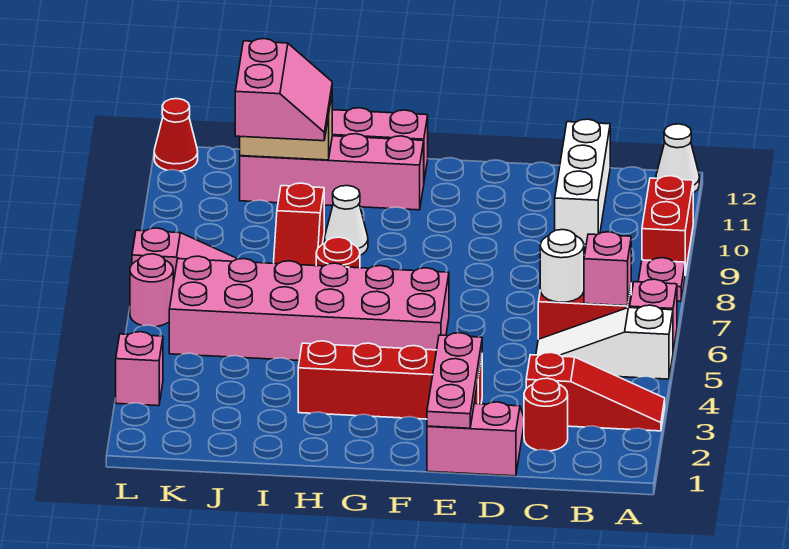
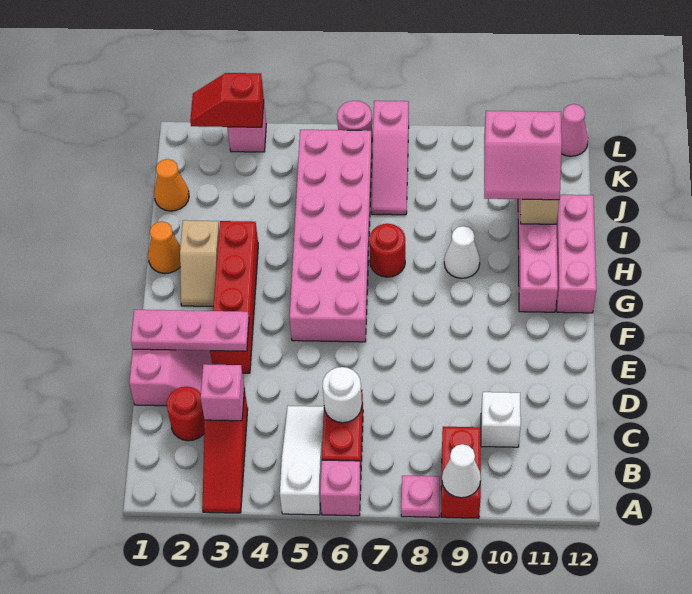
red 1x2 brick [642,176,693,274] -> red 1x2 brick turned to [441,427,481,518]
white 1x1 cone [656,124,699,193] -> white 1x1 cone moved to [442,444,481,498]
pink 1x1 brick [584,232,631,306] -> pink 1x1 brick moved to [201,364,244,421]
white 1x3 brick [555,119,610,244] -> white 1x1 brick [481,392,521,447]
none -> tan 1x2 slope [180,220,219,306]
none -> orange 1x1 cone [148,222,180,273]
red 1x2 slope [274,183,324,266] -> red 1x2 slope moved to [190,73,264,127]
none -> orange 1x1 cone [154,159,189,211]
red 1x1 cone [154,99,198,171] -> pink 1x1 cone [561,104,588,156]

